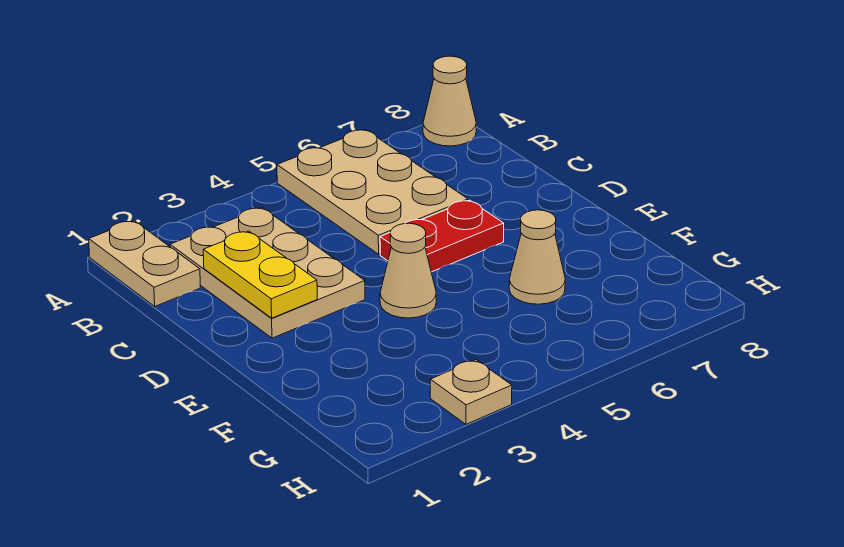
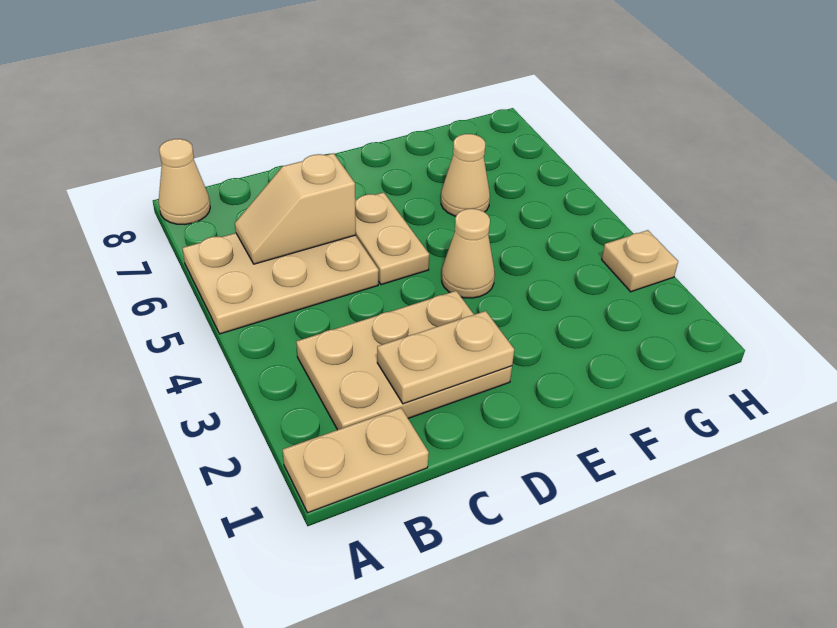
none -> tan 1x2 slope [235,153,356,264]
yellow 1x2 plate [203,231,317,318] -> tan 1x2 plate [377,311,514,404]
red 1x2 plate [380,200,504,272] -> tan 1x2 plate [355,192,429,285]

